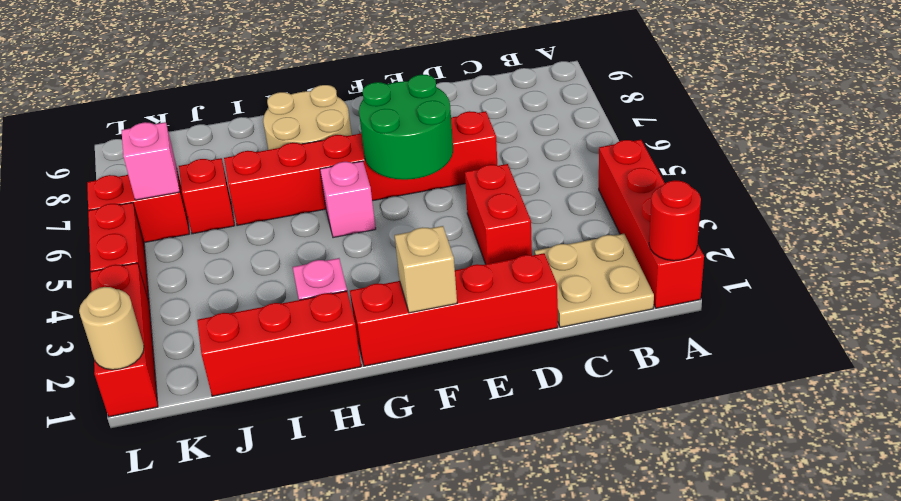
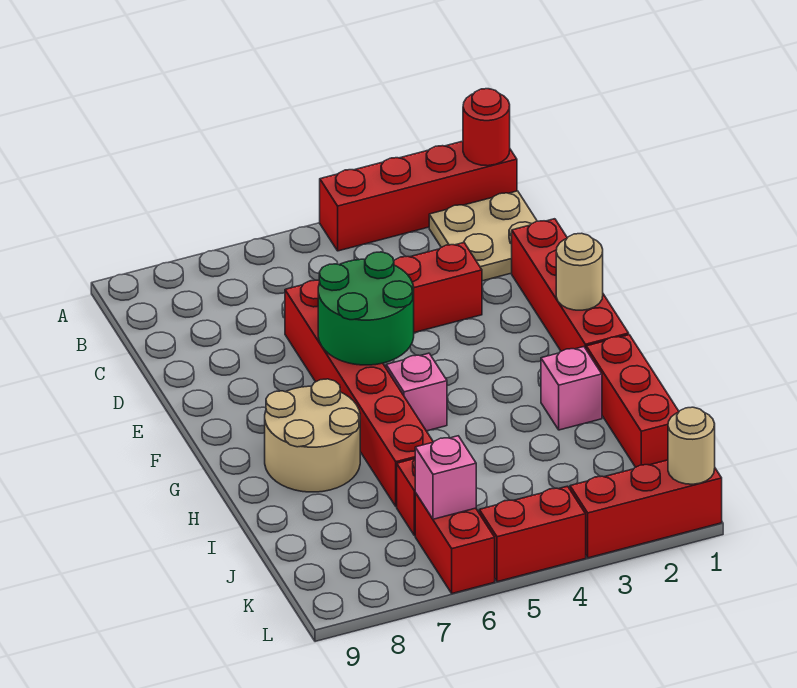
tan 1x1 brick [395,226,457,313] -> tan 1x1 round brick [556,233,603,310]

